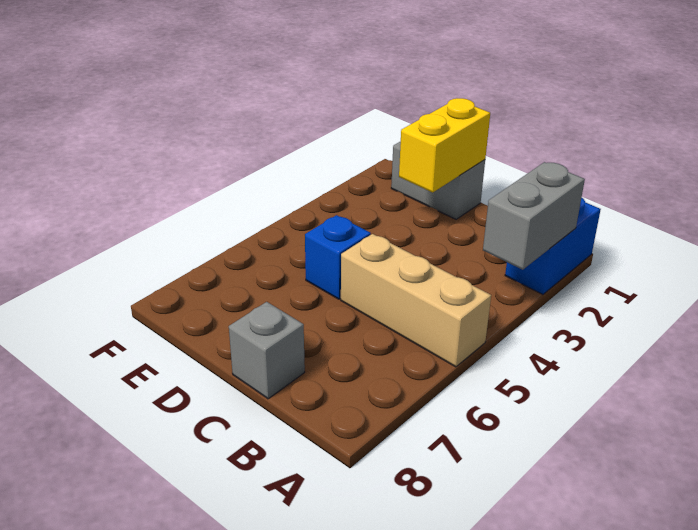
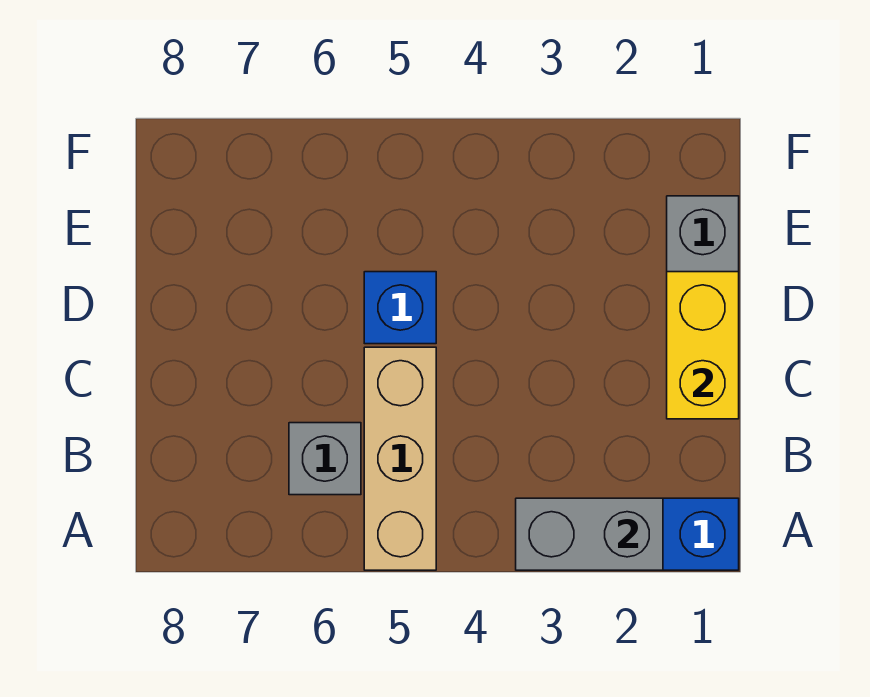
grey 1x1 brick [229,302,305,399] -> grey 1x1 brick moved to [289,423,361,495]
yellow 1x2 brick [399,98,490,192] -> yellow 1x2 brick turned to [667,272,739,419]

